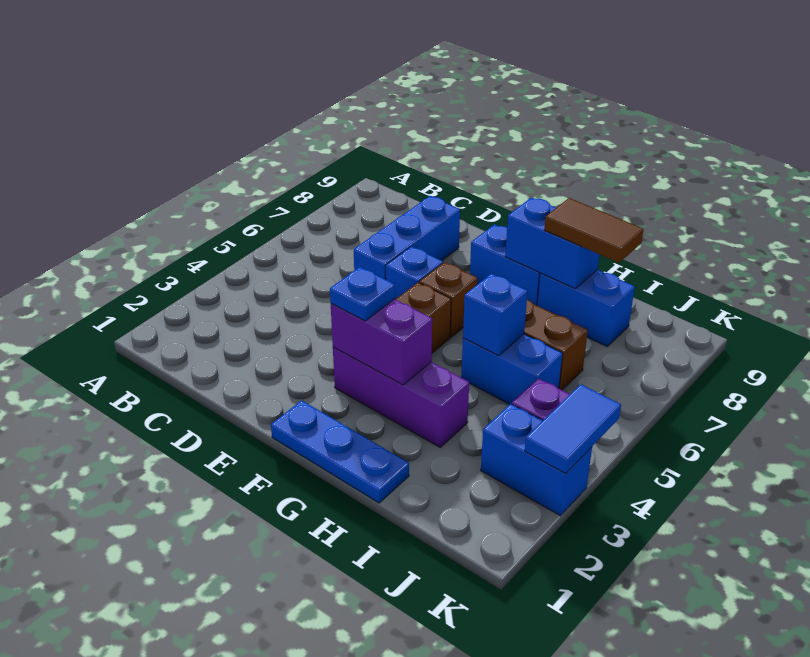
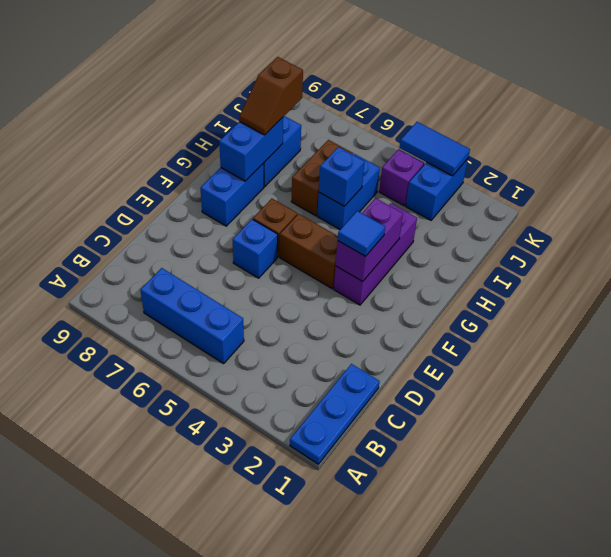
blue 1x3 brick [354,196,460,280] -> blue 1x3 brick moved to [140,268,244,364]
blue 1x3 plate [271,400,409,503] -> blue 1x3 plate moved to [290,364,379,464]
blue 1x1 plate [330,267,395,321] -> blue 1x1 tile [338,211,385,256]
brown 1x2 tile [544,198,644,263] -> brown 1x2 slope [239,57,303,135]

